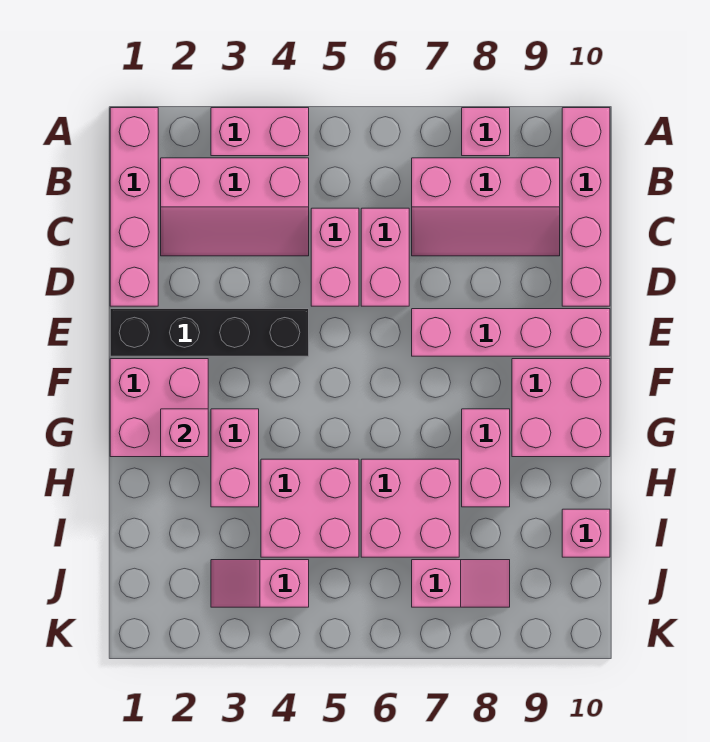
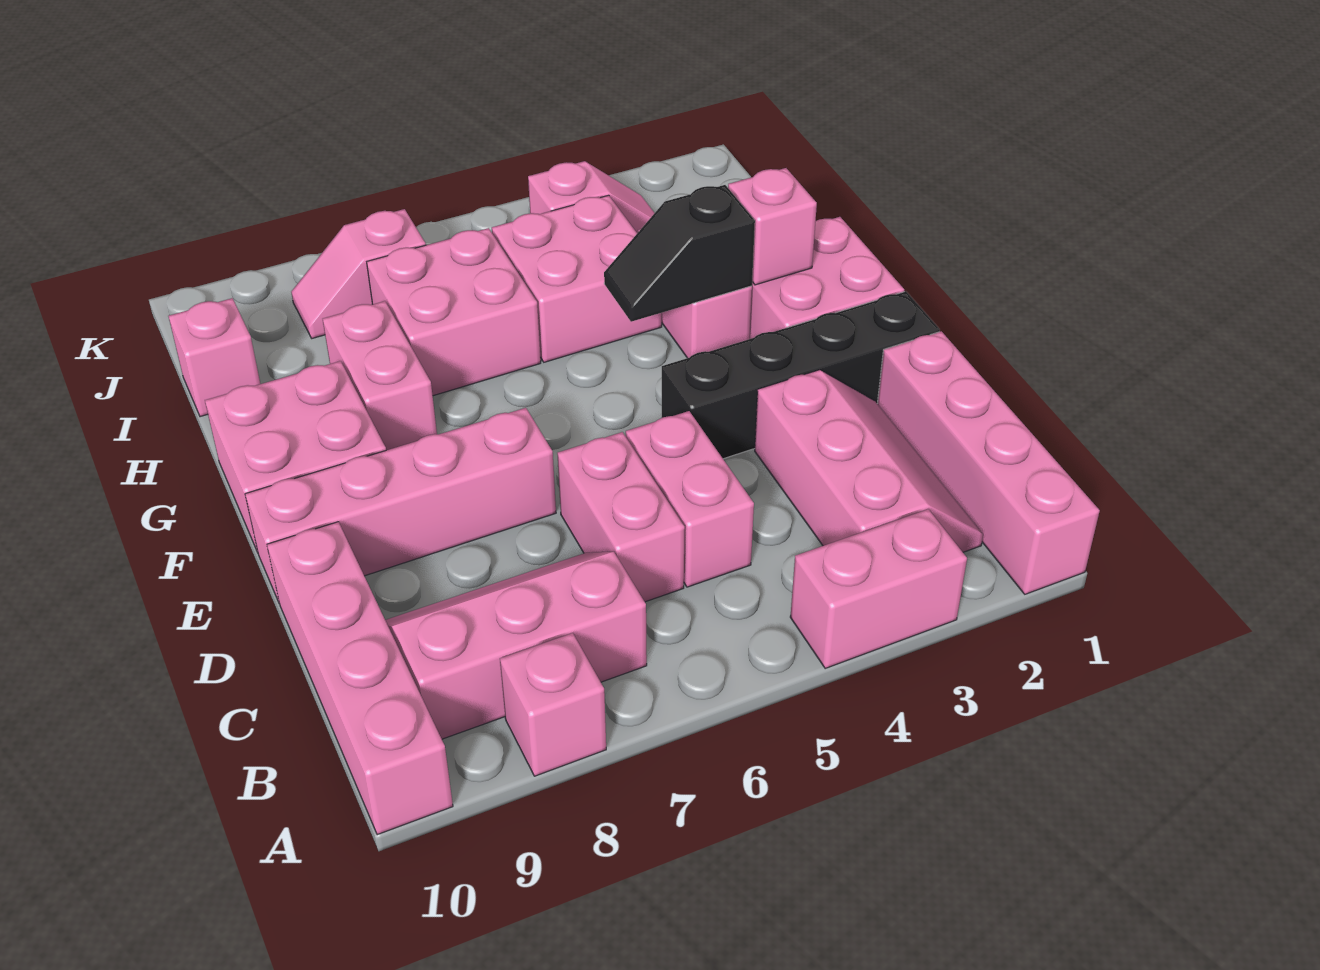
pink 2x3 slope [161,158,309,256] -> pink 2x3 slope turned to [755,370,983,552]
none -> black 1x2 slope [604,185,755,322]

